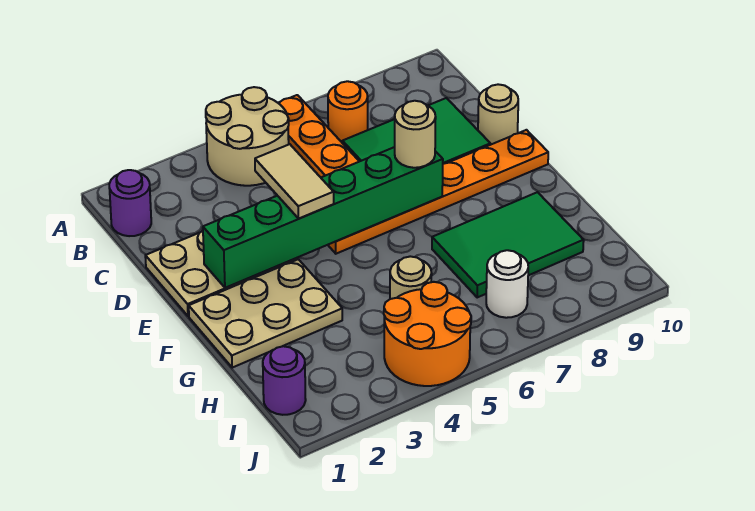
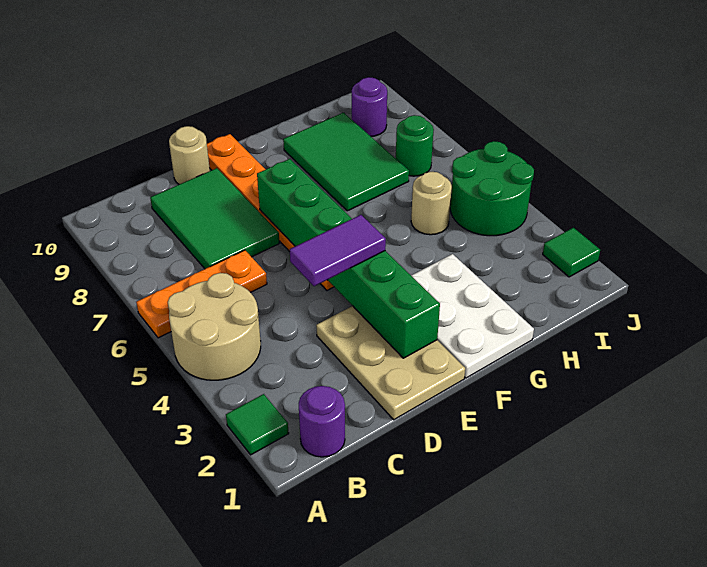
none -> green 1x1 tile [226,394,289,455]
orange 1x1 round brick [328,81,368,142] -> none
tan 1x2 tile [255,144,334,219] -> purple 1x2 tile [290,215,386,286]
tan 1x1 round brick [395,101,436,168] -> none
tan 2x3 plate [189,259,342,368] -> white 2x3 plate [411,254,534,378]
purple 1x1 round brick [263,346,306,415] -> purple 1x1 round brick moved to [352,77,387,136]
orange 2x2 round brick [384,282,471,386] -> green 2x2 round brick [450,141,534,236]
white 1x1 round brick [486,250,528,318] -> green 1x1 round brick [396,115,434,176]
none -> green 1x1 tile [543,228,600,277]

